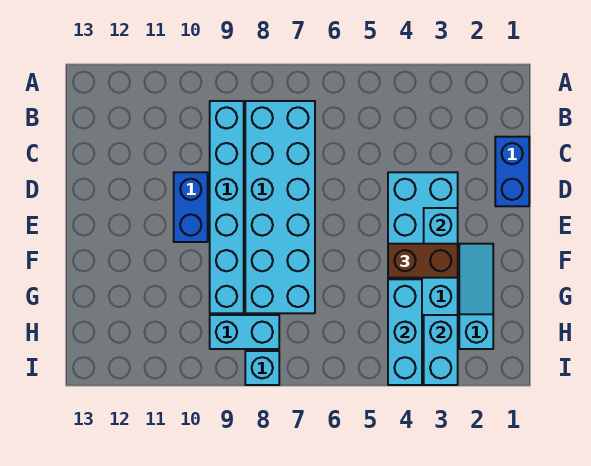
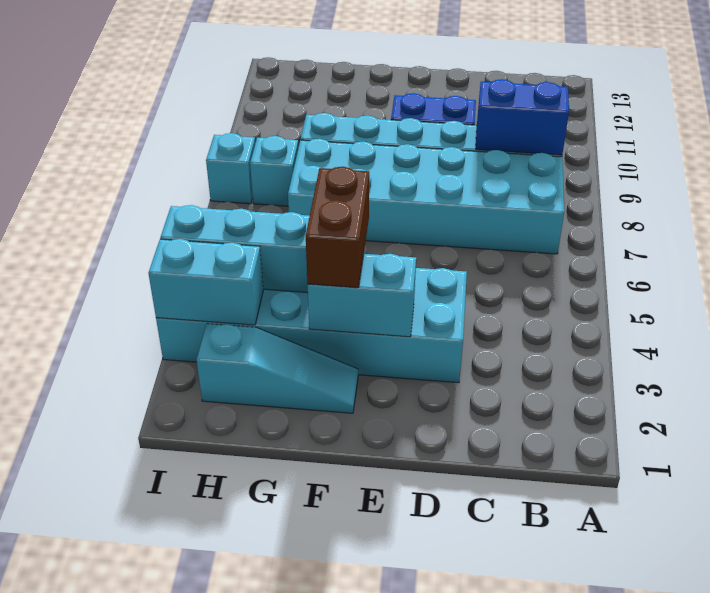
blue 1x2 brick [495,137,529,206] -> blue 1x2 brick moved to [476,79,569,155]
cyan 1x2 brick [210,315,279,349] -> cyan 1x1 brick [250,136,298,206]

